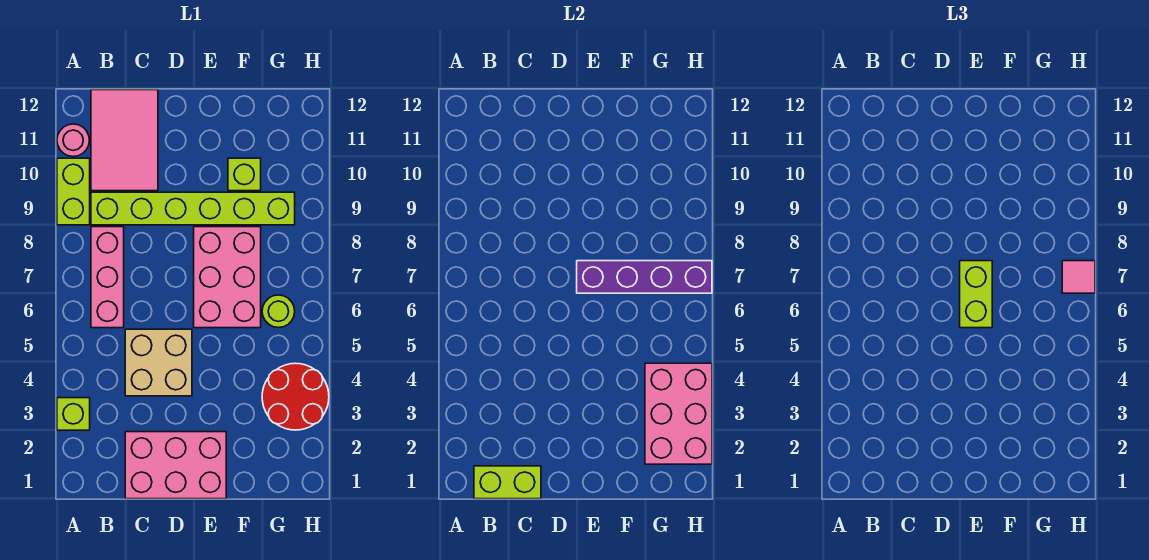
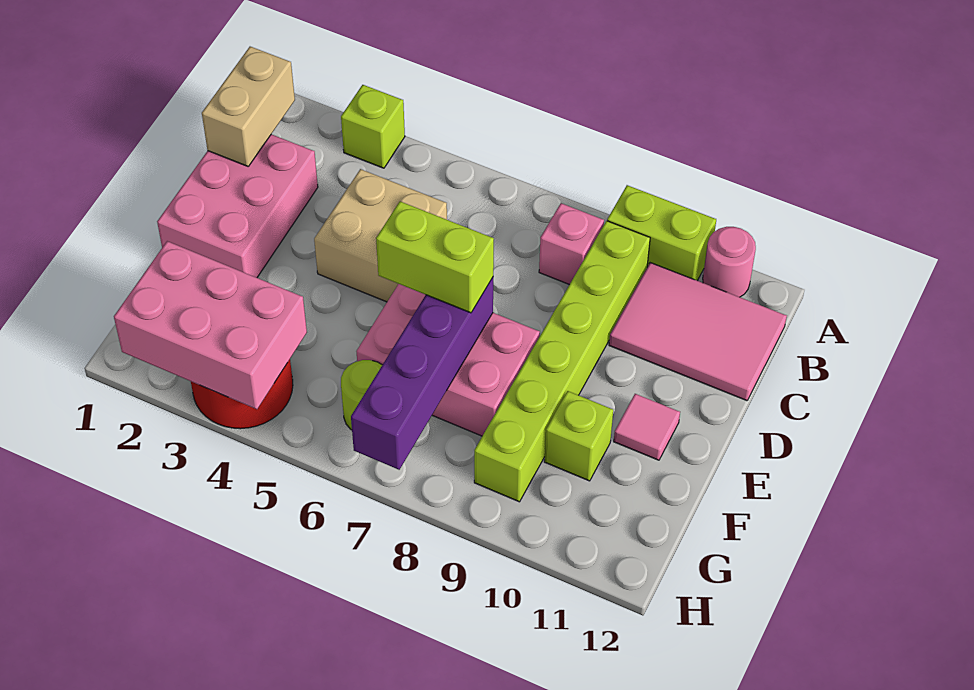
lime 1x2 brick [474,466,541,499] -> tan 1x2 brick [202,47,295,166]
pink 1x3 brick [91,227,124,328] -> pink 1x1 brick [539,203,604,285]
pink 1x1 tile [1062,261,1095,293] -> pink 1x1 tile moved to [614,394,680,460]

